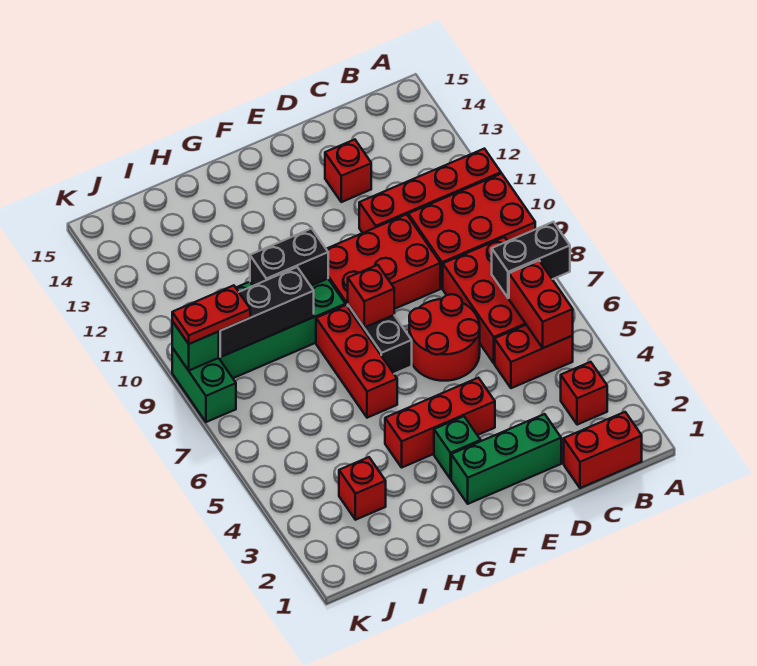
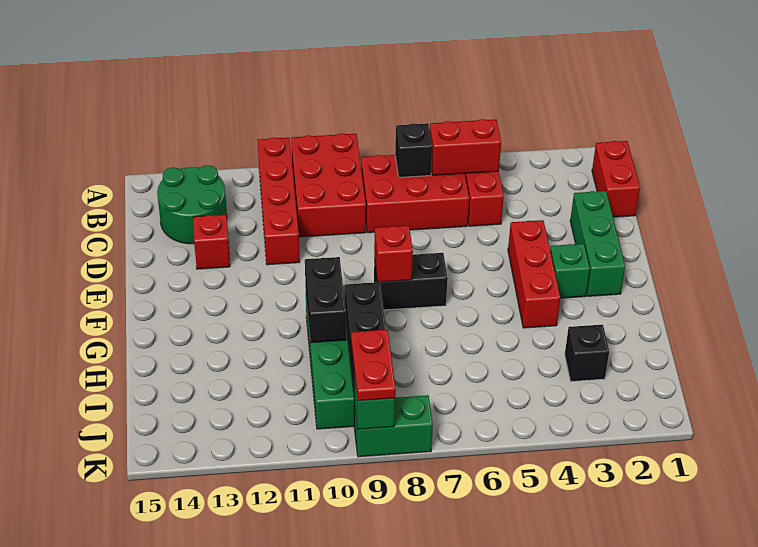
black 1x2 brick [492,222,570,298] -> black 1x1 brick [395,123,432,177]
red 1x1 brick [561,362,607,425] -> none
none -> green 2x2 round brick [157,165,227,244]
red 2x2 round brick [409,294,480,381] -> none
red 2x3 brick [326,214,440,309] -> none
red 1x3 brick [316,305,397,418] -> none
red 1x1 brick [339,457,386,520] -> black 1x1 brick [565,325,609,382]

